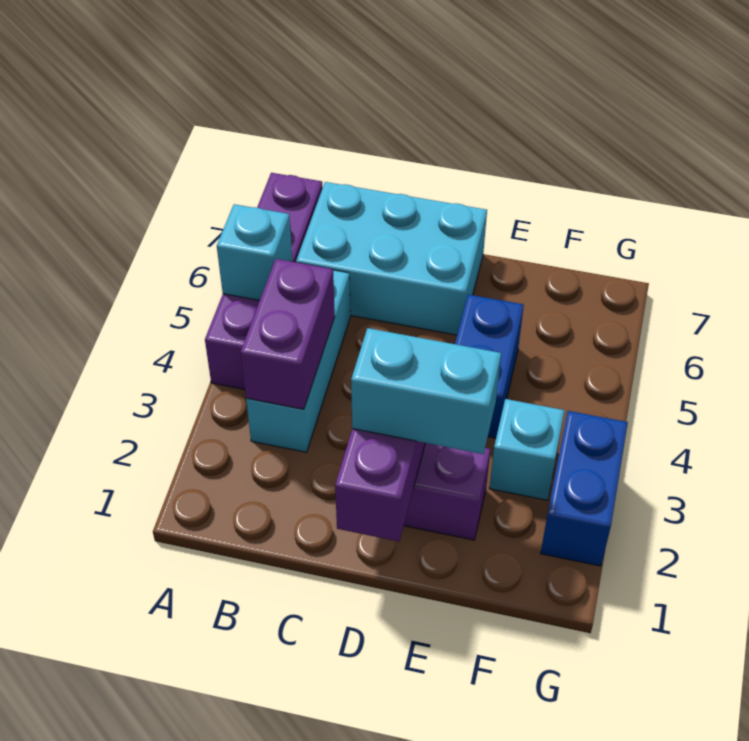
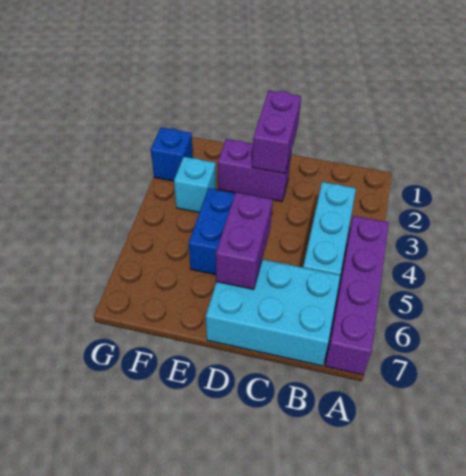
cyan 1x1 brick [217,204,292,300] -> none
purple 1x2 brick [241,259,335,409] -> purple 1x2 brick moved to [216,192,273,289]
cyan 1x2 brick [351,328,501,454] -> none
blue 1x2 brick [541,411,628,566] -> blue 1x1 brick [151,127,193,181]

